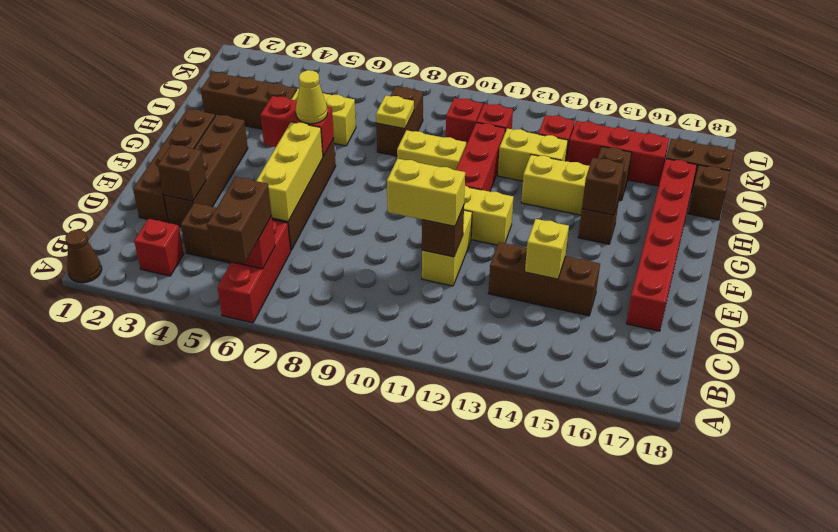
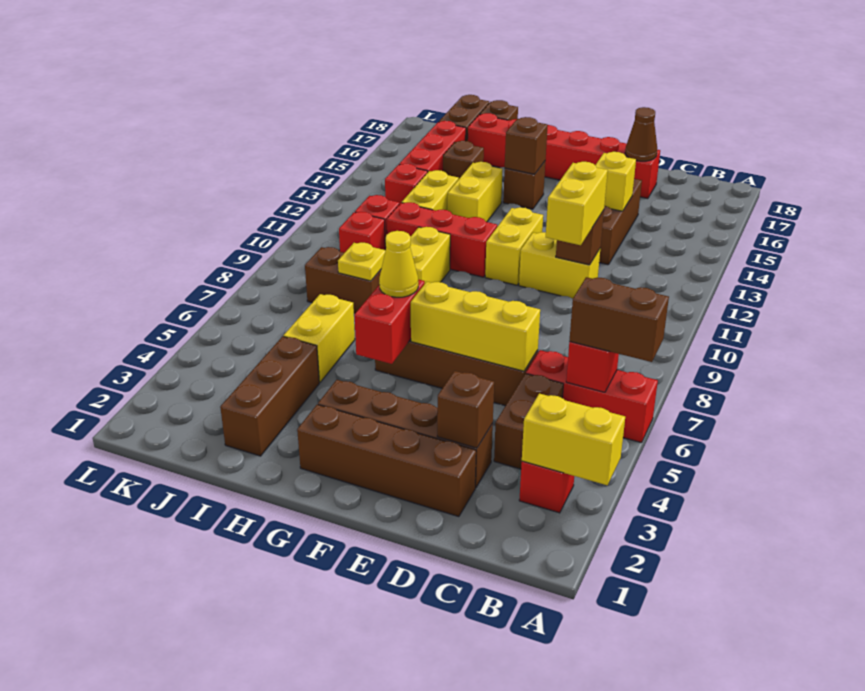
brown 1x1 cone [65,230,102,283] -> brown 1x1 cone moved to [625,107,657,161]
none -> yellow 1x2 brick [522,393,625,485]

